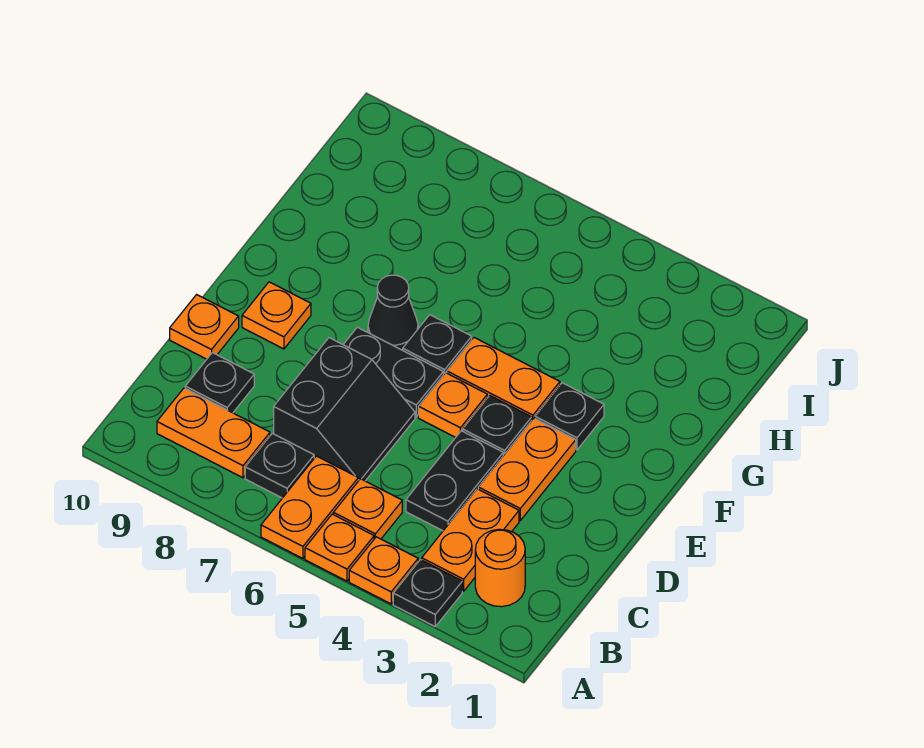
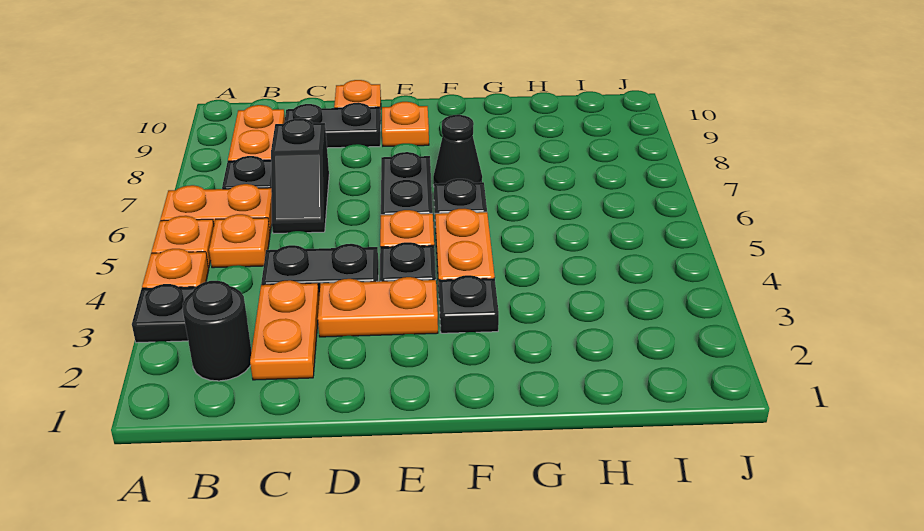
orange 1x1 round brick [475,529,525,607] -> black 1x1 round brick [183,281,252,381]
orange 1x2 plate [422,489,519,591] -> orange 1x2 plate turned to [250,280,319,380]
black 2x2 slope [274,338,415,481] -> black 1x2 slope [271,118,329,234]
black 1x1 plate [185,353,254,413] -> black 1x2 plate [284,103,381,148]

